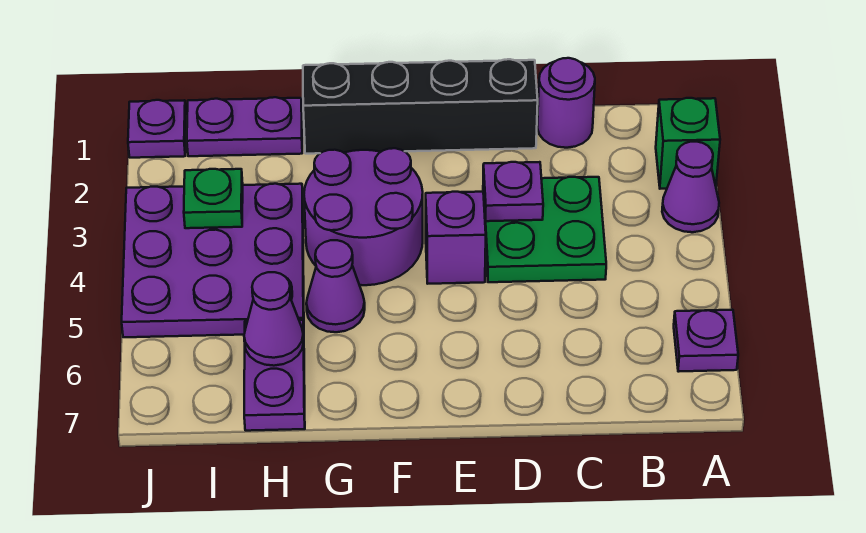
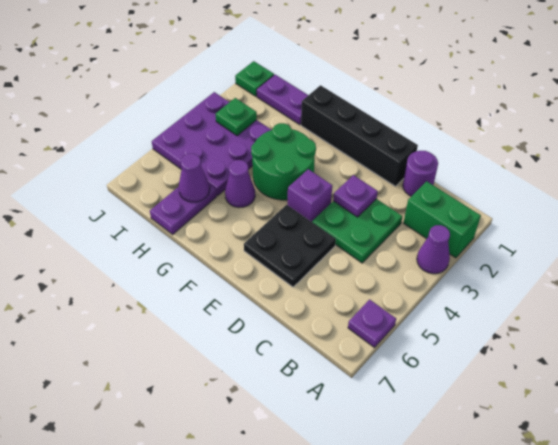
green 1x1 brick [656,98,720,189] -> green 1x2 brick [404,181,481,258]
none -> black 2x2 plate [244,205,336,287]
purple 2x2 round brick [304,148,423,285] -> green 2x2 round brick [251,123,316,200]
purple 1x1 plate [128,100,186,158] -> green 1x1 plate [235,61,274,96]

